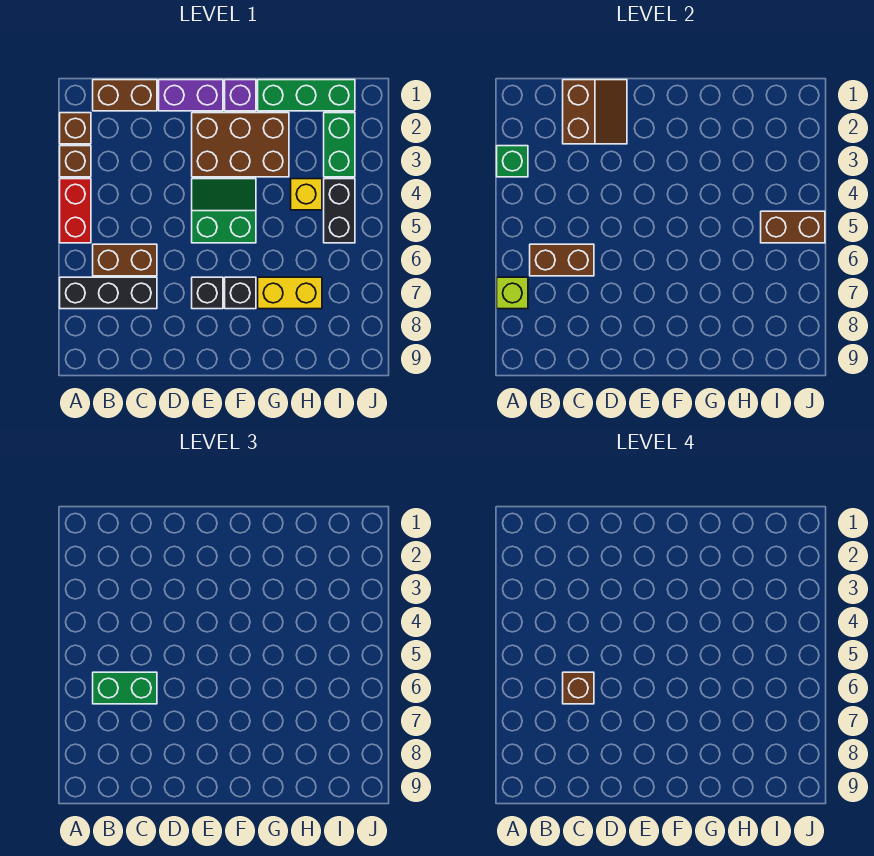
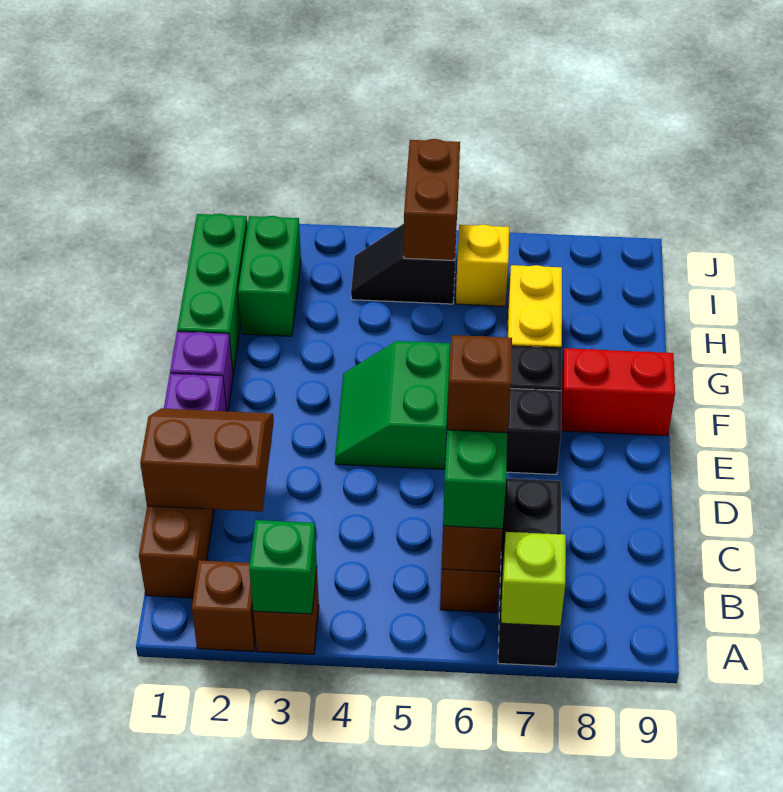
red 1x2 brick [60,179,91,243] -> red 1x2 brick moved to [561,348,675,436]
brown 2x3 brick [192,113,289,177] -> none
yellow 1x1 brick [291,179,322,210] -> yellow 1x1 brick moved to [456,225,509,306]
green 1x2 brick [324,113,355,177] -> green 1x2 brick turned to [238,216,301,336]
black 1x2 brick [324,179,355,243] -> black 1x2 slope [351,224,456,304]

